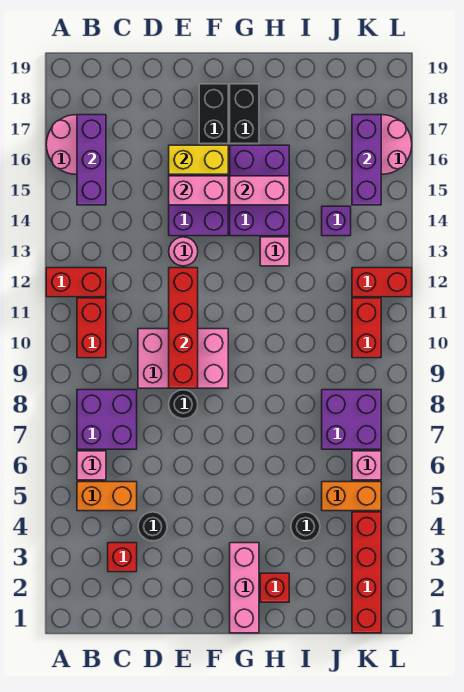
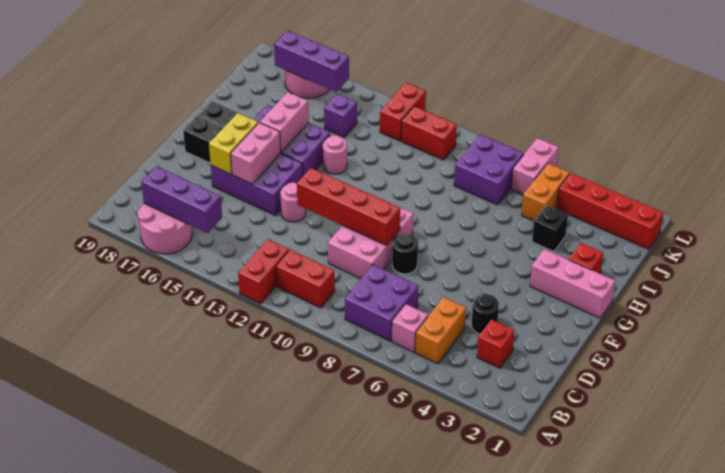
pink 1x1 brick [260,237,289,266] -> pink 1x1 round brick [323,135,347,174]
black 1x1 round brick [291,512,320,541] -> black 1x1 brick [532,205,568,252]
pink 1x1 brick [352,451,381,480] -> pink 1x2 brick [511,138,559,194]

